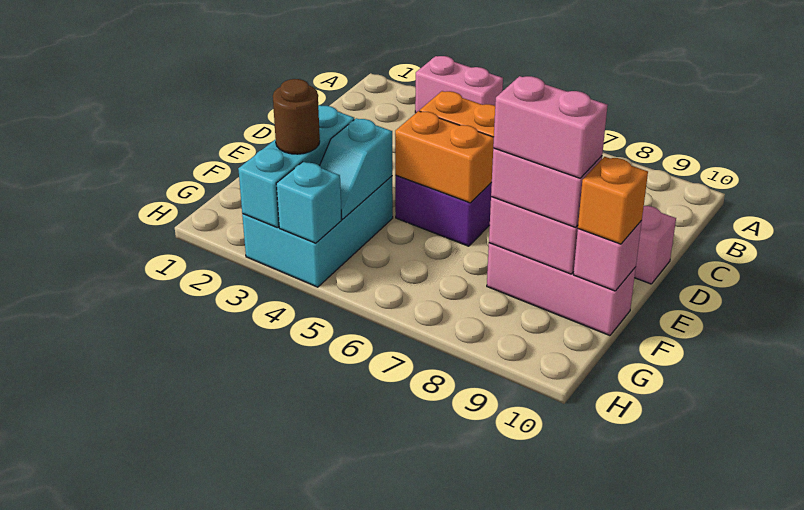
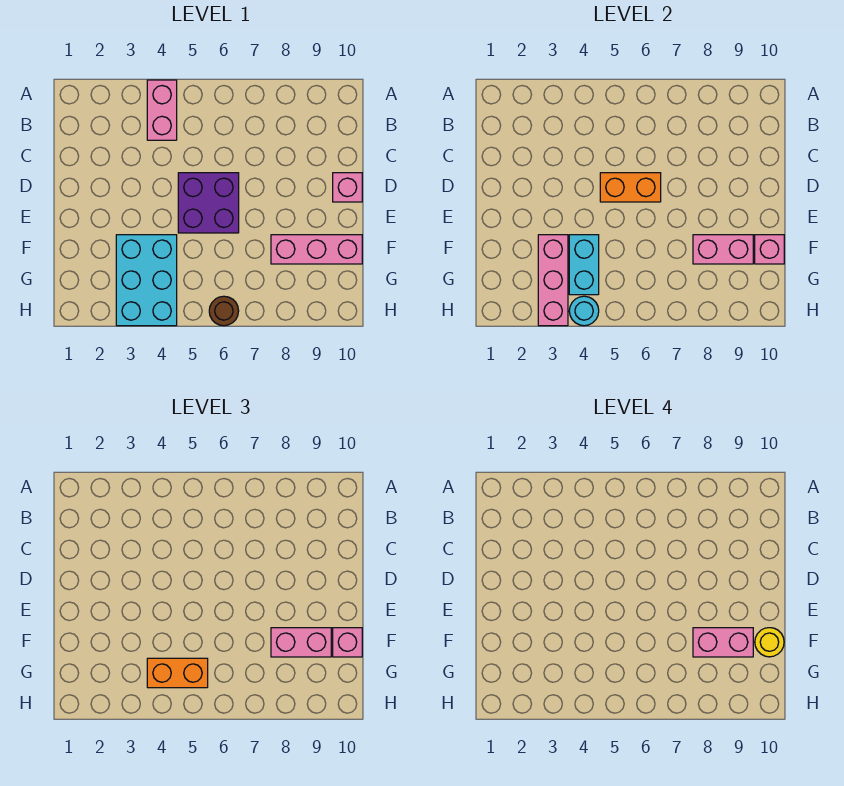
pink 1x2 brick [415,56,503,113] -> pink 1x2 brick turned to [147,80,177,140]
orange 1x2 brick [395,111,494,203] -> orange 1x2 brick moved to [147,658,208,688]
cyan 1x3 brick [238,105,354,228] -> pink 1x3 brick [538,235,568,326]
cyan 1x2 slope [320,118,392,219] -> cyan 1x2 brick [569,235,599,295]
orange 1x1 brick [578,157,648,244] -> pink 1x1 brick [333,628,362,657]
none -> yellow 1x1 round brick [755,628,784,657]
brown 1x1 round brick [273,79,320,154] -> brown 1x1 round brick moved to [209,296,239,326]
cyan 1x1 brick [276,161,342,243] -> cyan 1x1 round brick [569,296,599,326]

